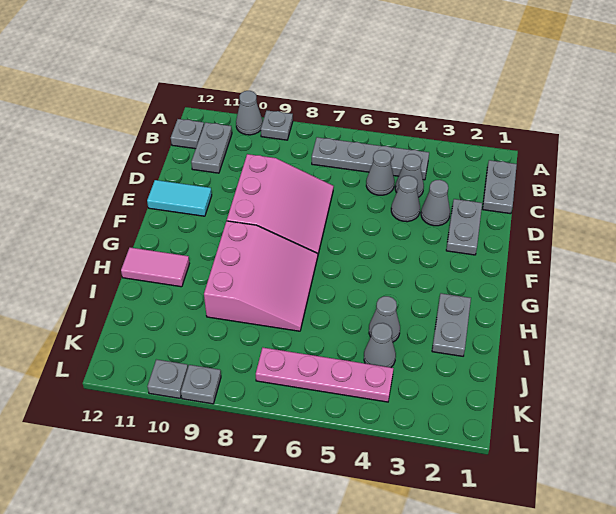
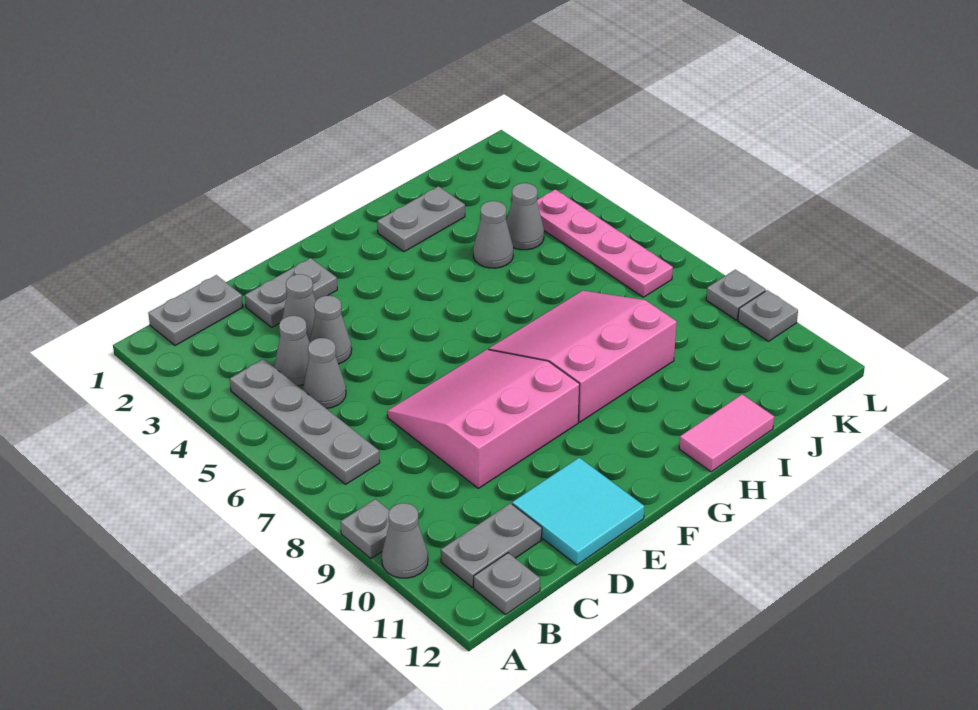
cyan 1x2 tile [147,180,212,216] -> cyan 2x2 tile [512,458,645,565]
pink 1x2 tile [121,247,189,287] -> pink 1x2 tile turned to [679,394,774,472]

